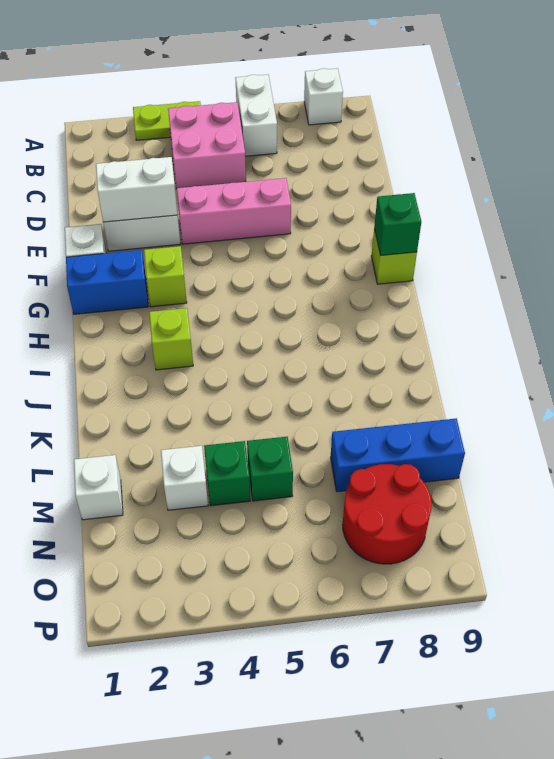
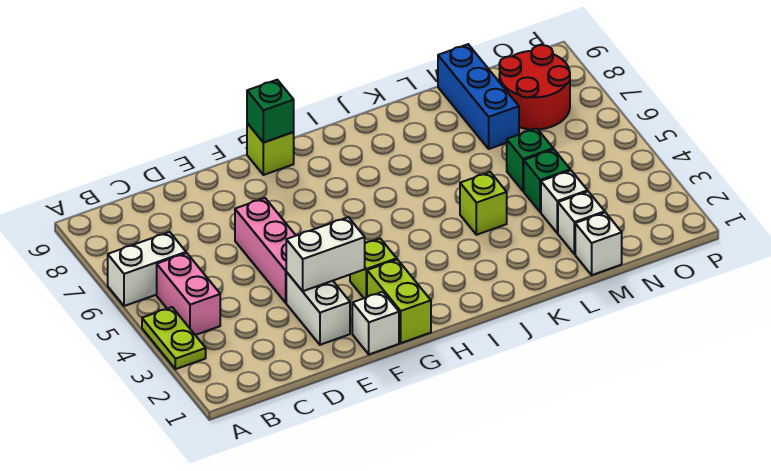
white 1x1 brick [304,68,343,125] -> white 1x1 brick moved to [558,192,605,254]
pink 2x2 brick [168,102,246,189] -> pink 1x2 brick [157,253,220,335]
white 1x2 brick [96,157,178,222] -> white 1x2 brick turned to [286,217,365,291]
blue 1x2 brick [66,250,148,314] -> lime 1x2 brick [367,259,431,343]
lime 1x1 brick [149,308,193,370] -> lime 1x1 brick moved to [460,172,507,235]

